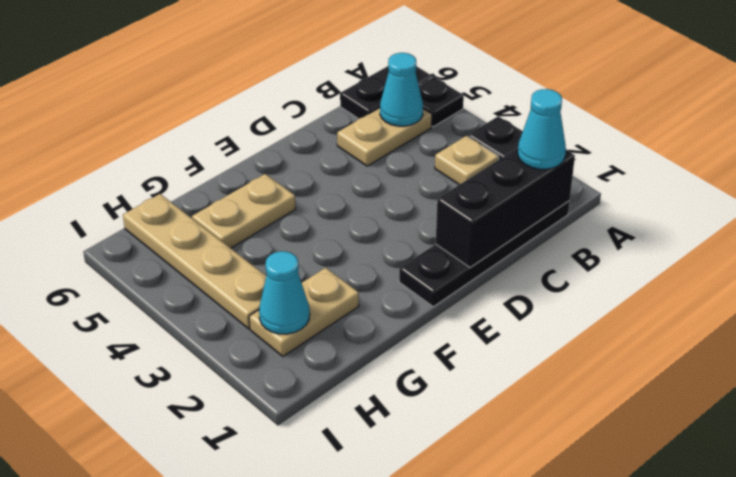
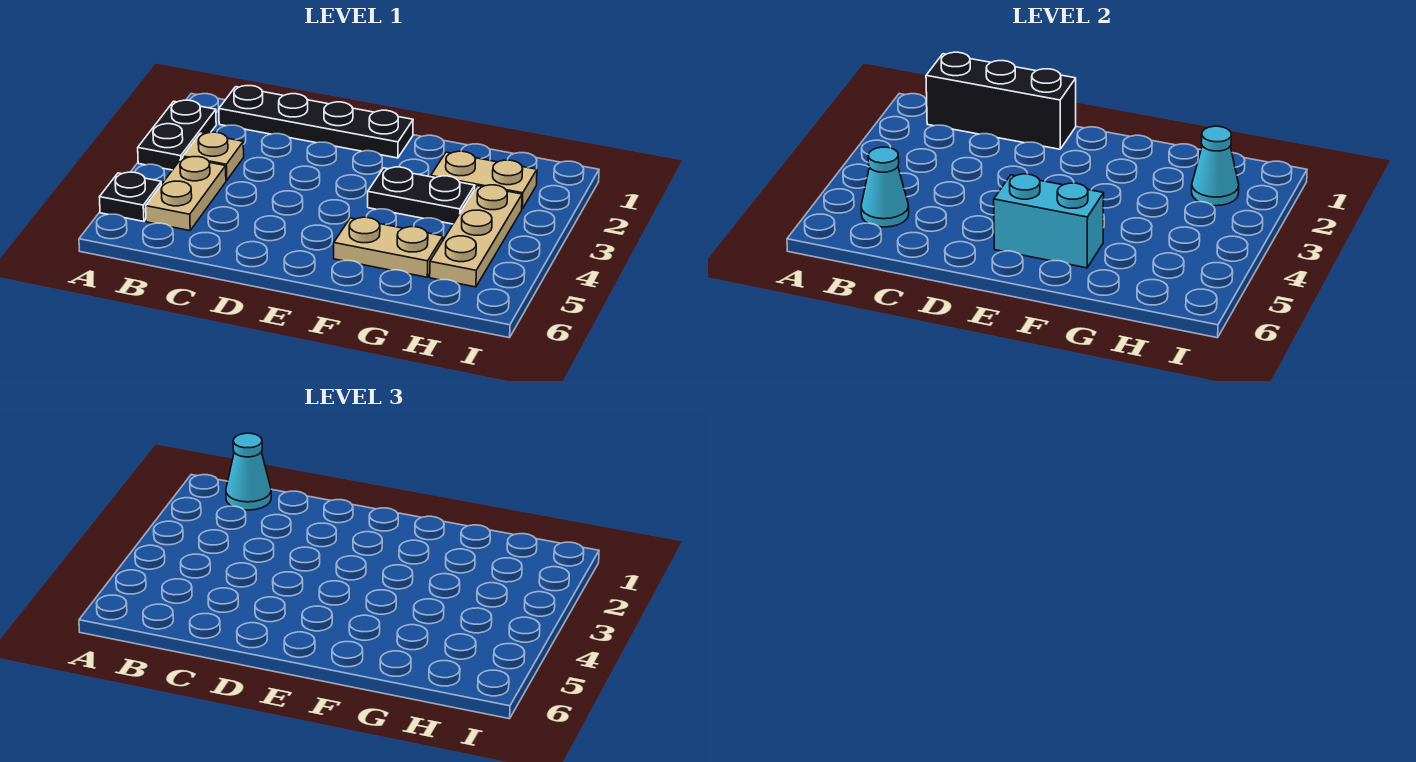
black 1x2 plate [340,66,432,119] -> black 1x2 plate moved to [368,167,475,224]
tan 1x2 plate [337,108,432,166] -> tan 1x2 plate turned to [146,157,226,231]
none -> cyan 1x2 brick [994,174,1104,268]
tan 1x4 plate [123,194,266,329] -> tan 1x3 plate [430,185,522,287]

